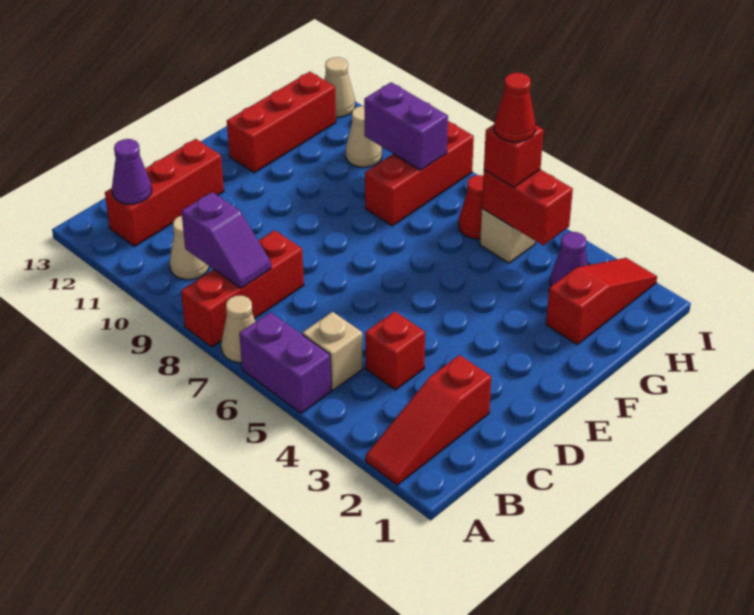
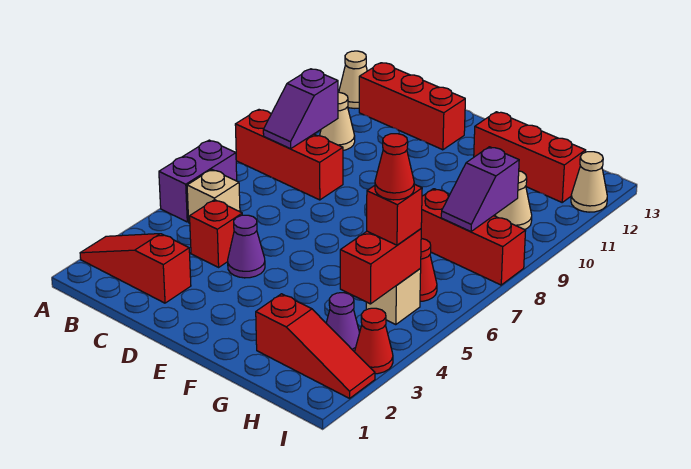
tan 1x1 cone [221,296,256,363] -> tan 1x1 cone moved to [339,51,367,108]
purple 1x1 cone [112,139,152,204] -> purple 1x1 cone moved to [228,215,265,278]
purple 1x2 brick [364,82,448,170] -> purple 1x2 slope [441,147,519,232]
none -> red 1x1 cone [355,308,393,374]

